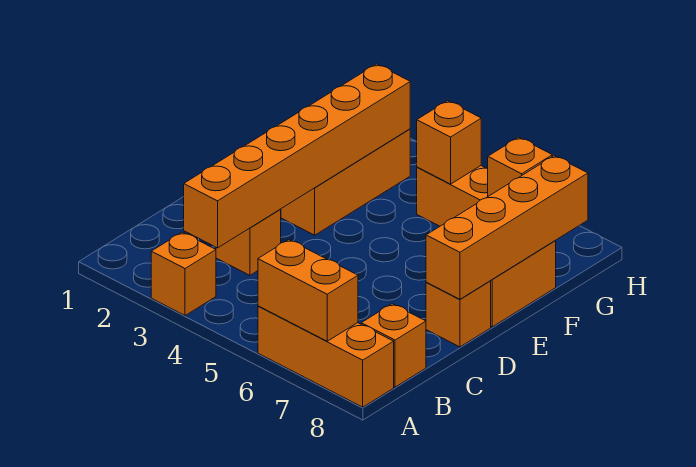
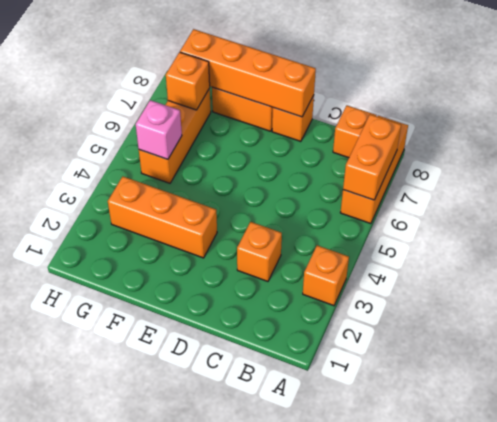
orange 1x6 brick [184,64,410,248] -> none
orange 1x1 brick [417,101,481,184] -> pink 1x1 brick [136,100,182,159]

